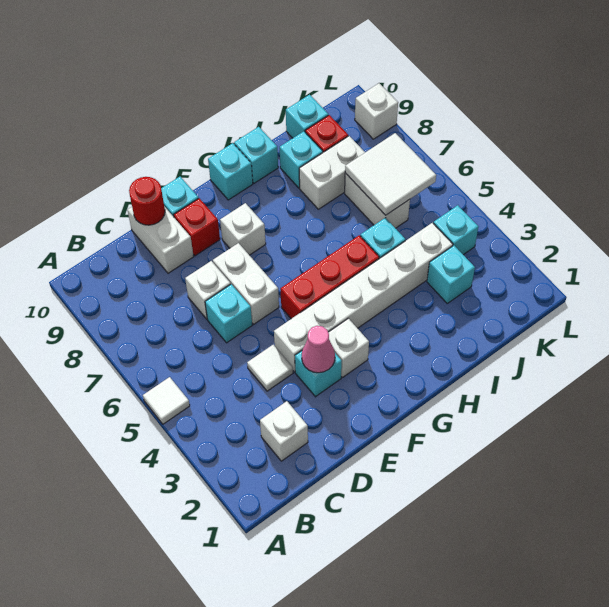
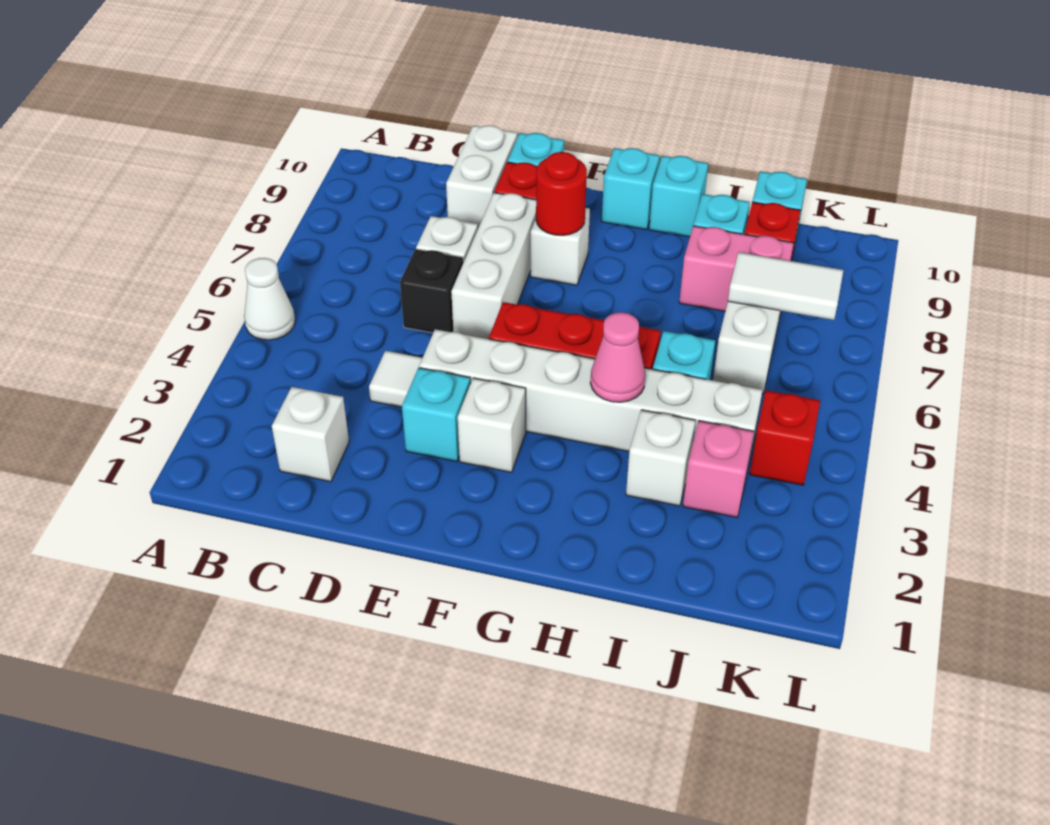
white 1x1 tile [143,377,190,424] -> white 1x1 cone [244,258,295,340]
cyan 1x1 brick [205,284,252,343] -> black 1x1 brick [400,249,463,333]
red 1x1 round brick [129,177,165,225] -> red 1x1 round brick moved to [536,152,587,236]
pink 1x1 cone [302,326,335,373] -> pink 1x1 cone moved to [590,312,645,402]
white 1x2 brick [213,243,279,324] -> white 1x3 brick [451,193,536,339]
white 1x2 brick [299,136,365,209] -> pink 1x2 brick [679,226,794,313]
cyan 1x1 brick [427,246,475,303] -> pink 1x1 brick [683,421,754,517]
white 2x2 tile [345,133,436,215] -> white 1x2 tile [728,252,843,320]
cyan 1x1 brick [433,205,478,255] -> red 1x1 brick [749,390,820,485]
white 1x1 brick [355,83,398,139] -> white 1x1 brick moved to [626,410,696,506]

